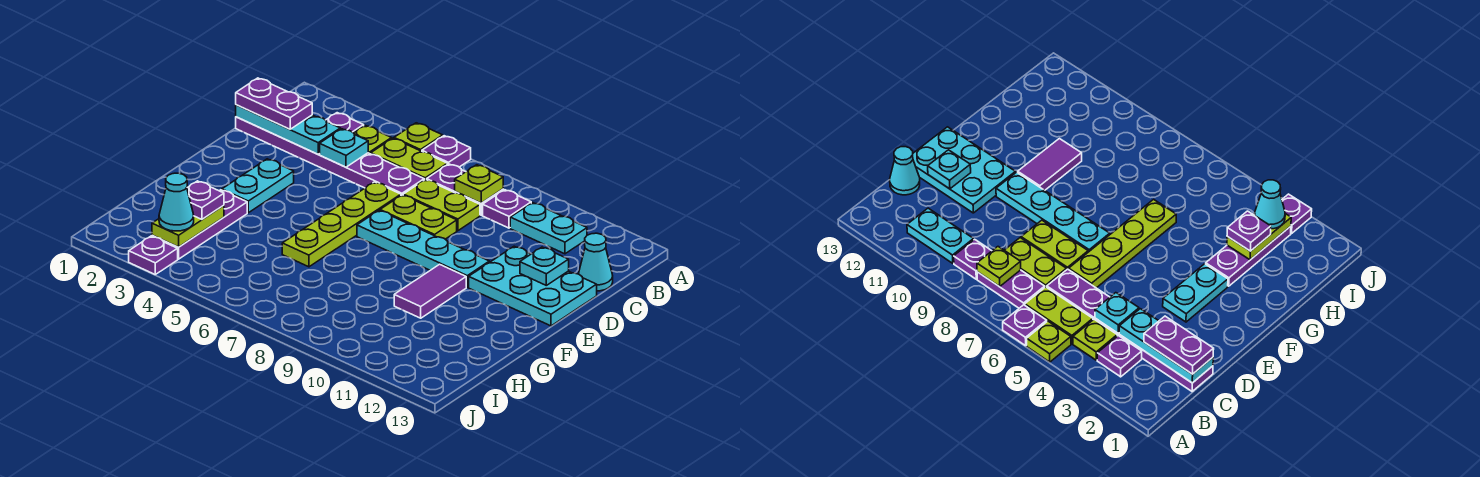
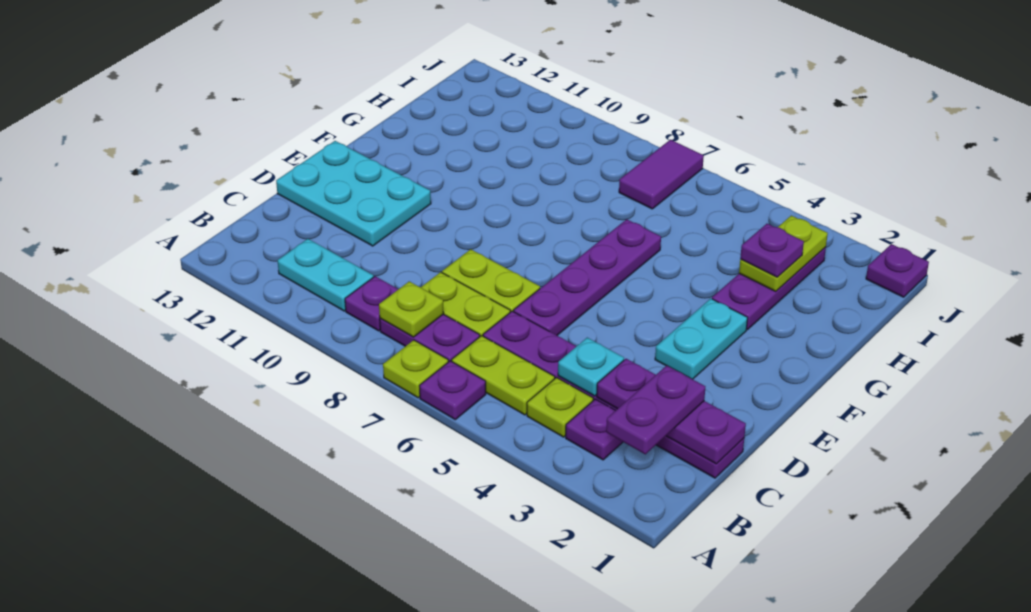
lime 1x1 plate [394,123,443,151] -> lime 1x1 plate moved to [383,340,448,398]
cyan 1x3 plate [236,105,340,154] -> purple 1x3 plate [597,359,746,464]
purple 1x2 plate [236,78,312,129] -> purple 1x2 plate turned to [606,365,705,454]
cyan 1x1 cone [579,233,613,291] -> none
lime 1x4 plate [282,182,401,267] -> purple 1x4 plate [514,219,661,335]
cyan 1x1 plate [520,247,569,285] -> none
cyan 1x4 plate [357,210,489,287] -> none
purple 1x2 tile [394,264,466,318] -> purple 1x2 tile moved to [619,140,704,209]
cyan 1x1 cone [159,173,194,231] -> none
purple 1x1 plate [129,236,178,274] -> purple 1x1 plate moved to [866,244,929,297]

